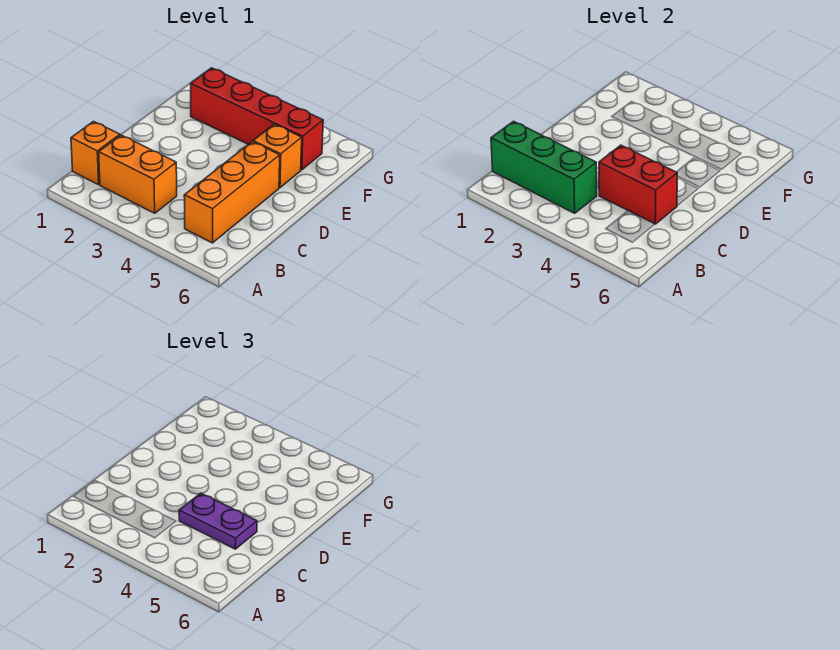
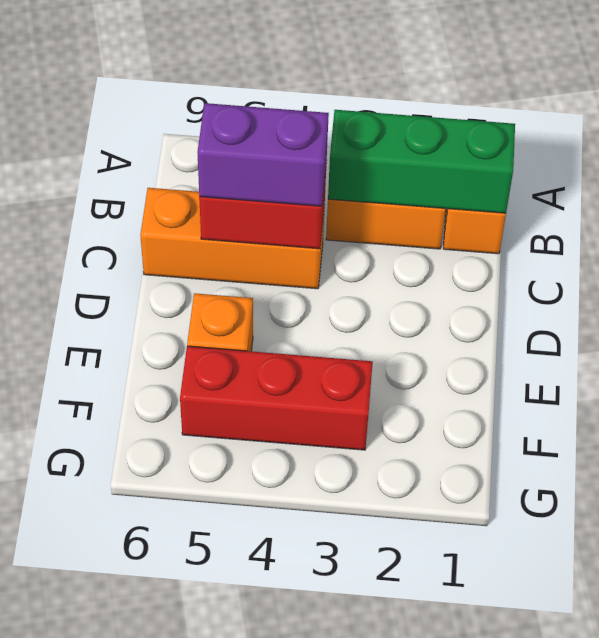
orange 1x3 brick [184,142,280,243] -> orange 1x3 brick turned to [140,188,325,289]
purple 1x2 plate [179,493,257,549] -> purple 1x2 brick [197,103,329,206]
red 1x4 brick [191,68,323,170] -> red 1x3 brick [180,346,373,450]

